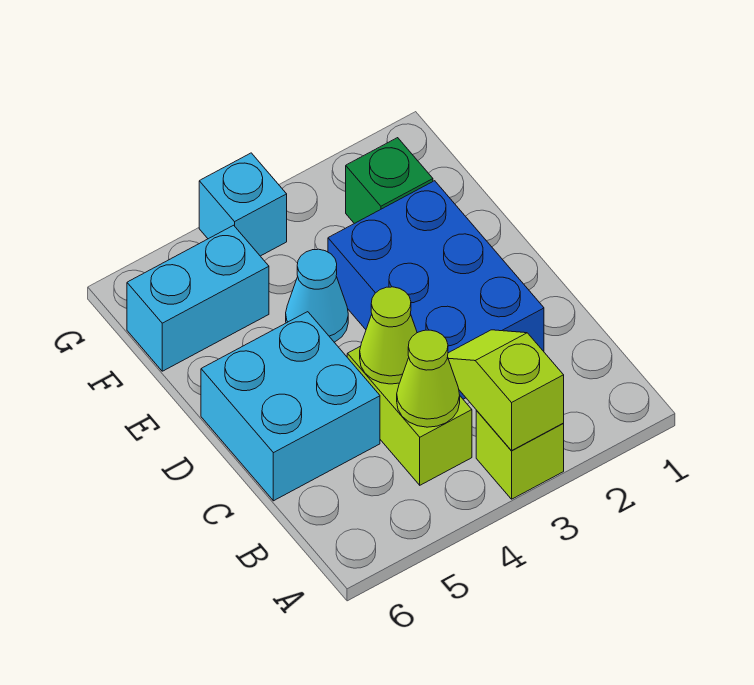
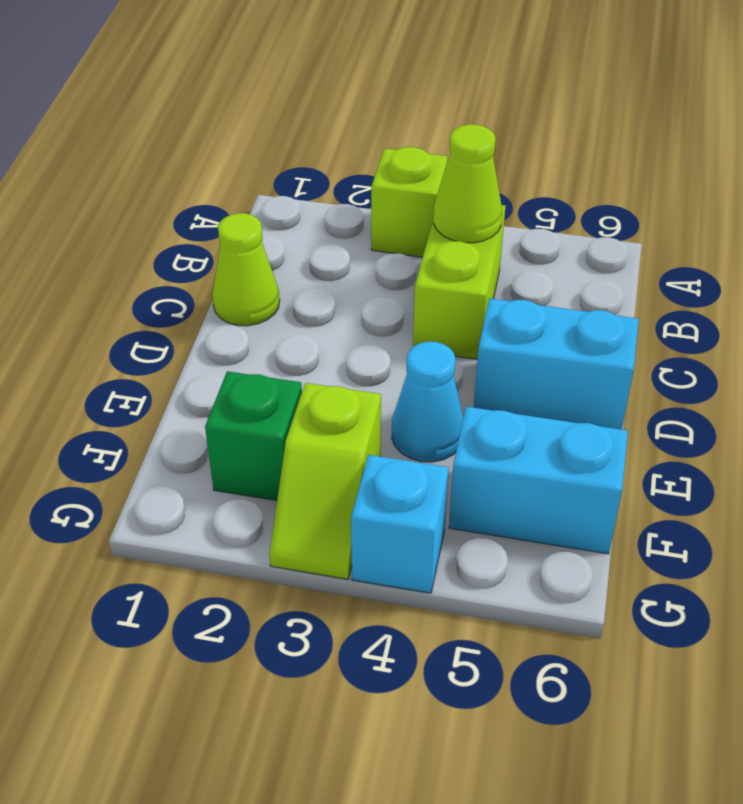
lime 1x2 slope [448,330,564,450] -> lime 1x2 slope moved to [269,383,381,579]
blue 2x3 brick [328,181,544,399] -> none
lime 1x1 cone [360,287,417,384] -> lime 1x1 cone moved to [212,213,280,326]
cyan 2x2 brick [201,312,380,501] -> cyan 1x2 brick [474,298,639,429]

